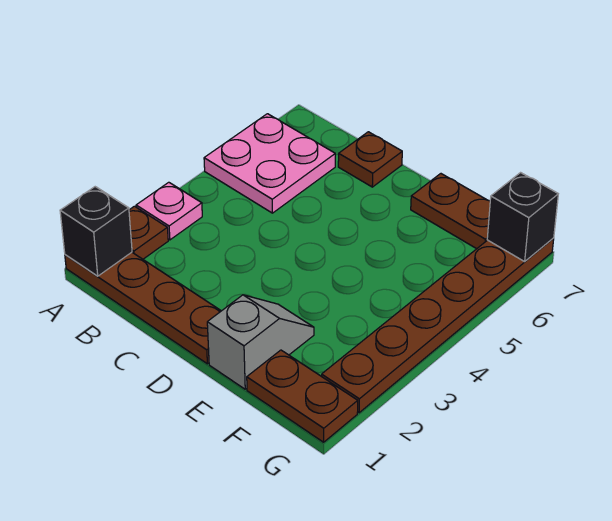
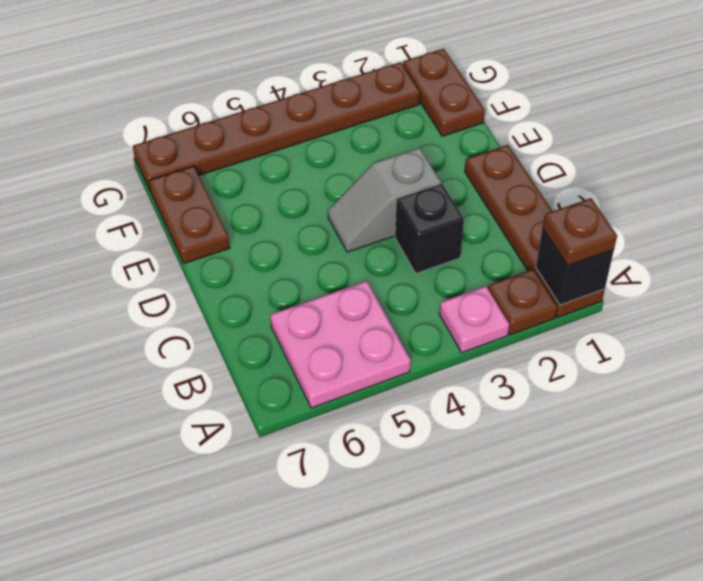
brown 1x1 plate [338,132,402,187] -> brown 1x1 plate moved to [543,198,617,266]
grey 1x2 slope [207,295,314,389] -> grey 1x2 slope moved to [328,148,441,252]
black 1x1 brick [487,173,558,262] -> black 1x1 brick moved to [395,184,464,273]

